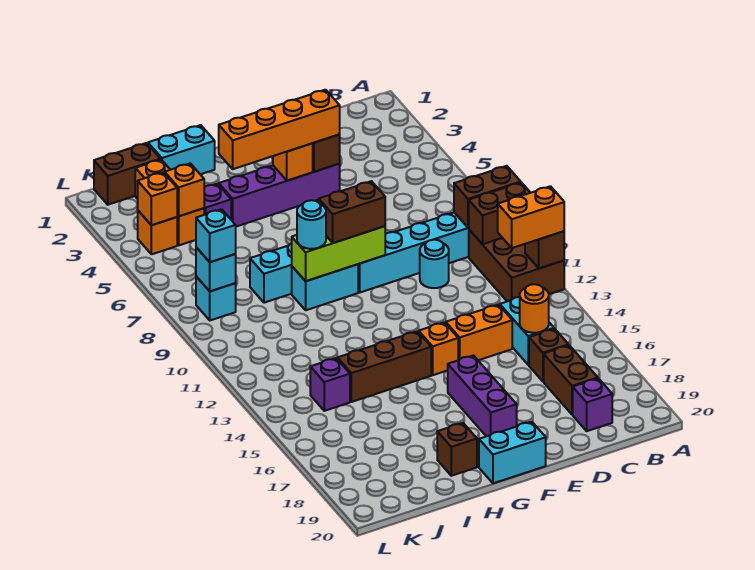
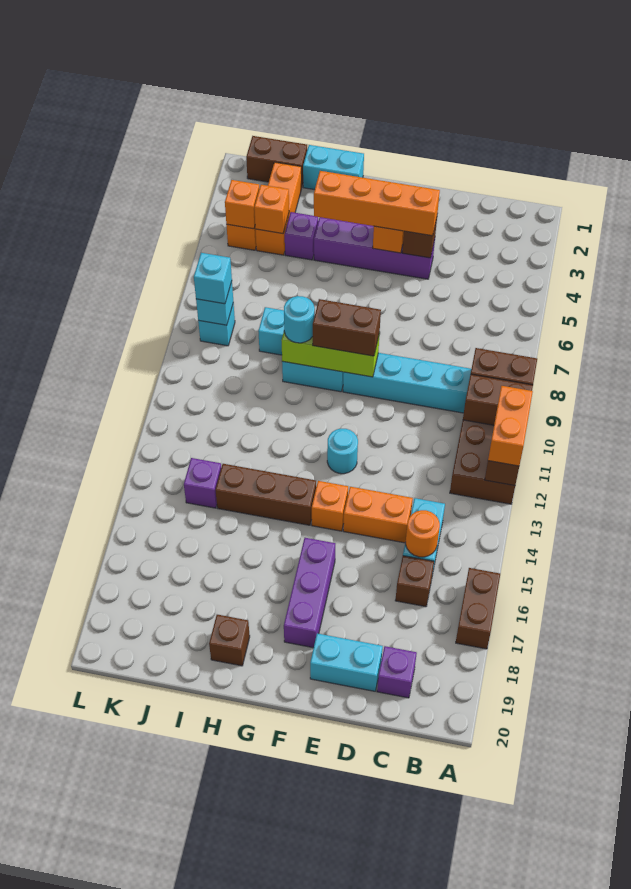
orange 1x2 brick [498,186,564,248] -> orange 1x2 brick turned to [488,386,533,466]
brown 1x2 brick [544,345,598,415] -> brown 1x2 brick moved to [456,568,500,649]
cyan 1x1 round brick [420,240,449,288] -> cyan 1x1 round brick moved to [327,429,358,474]
cyan 1x2 brick [479,422,546,483] -> cyan 1x2 brick moved to [310,633,383,691]

